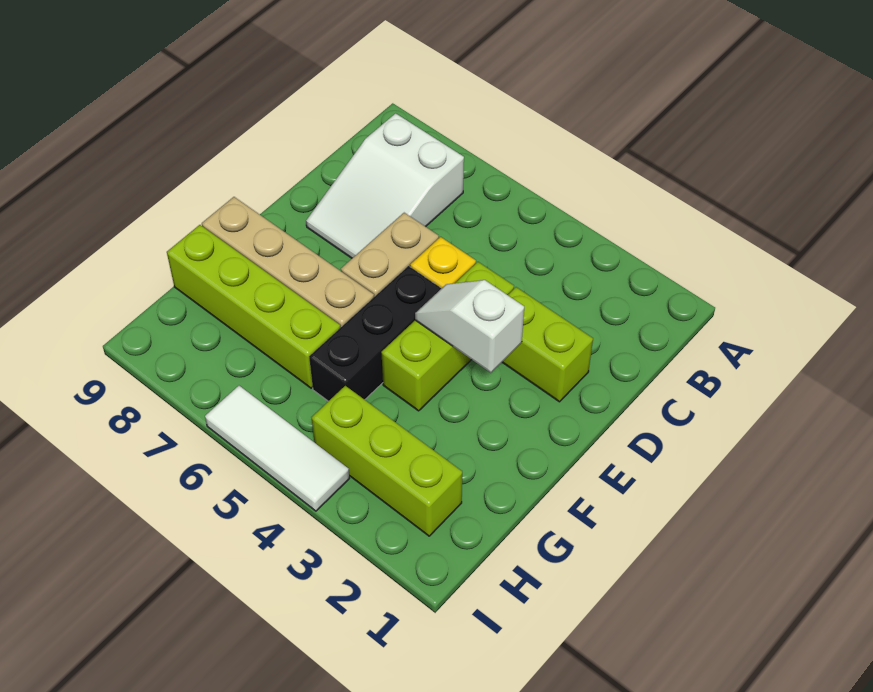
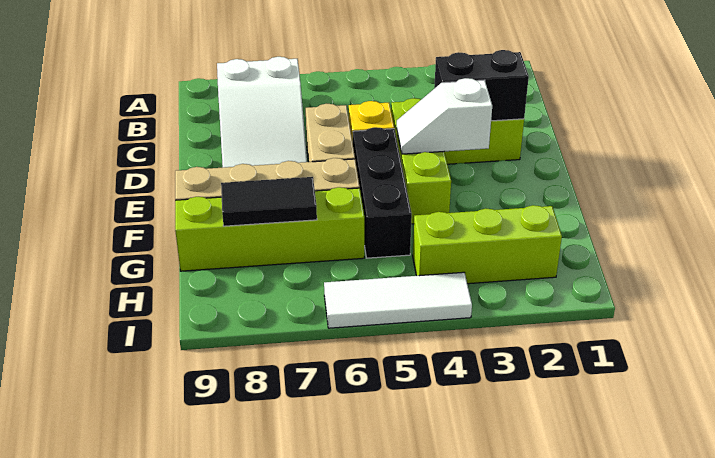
none -> black 1x2 brick [434,50,529,121]
none -> black 1x2 tile [221,177,317,226]

